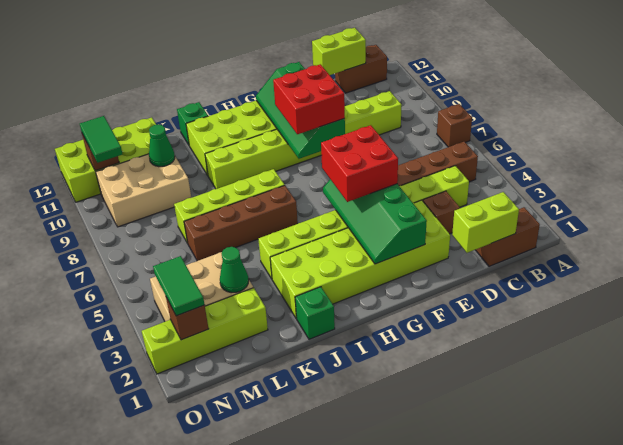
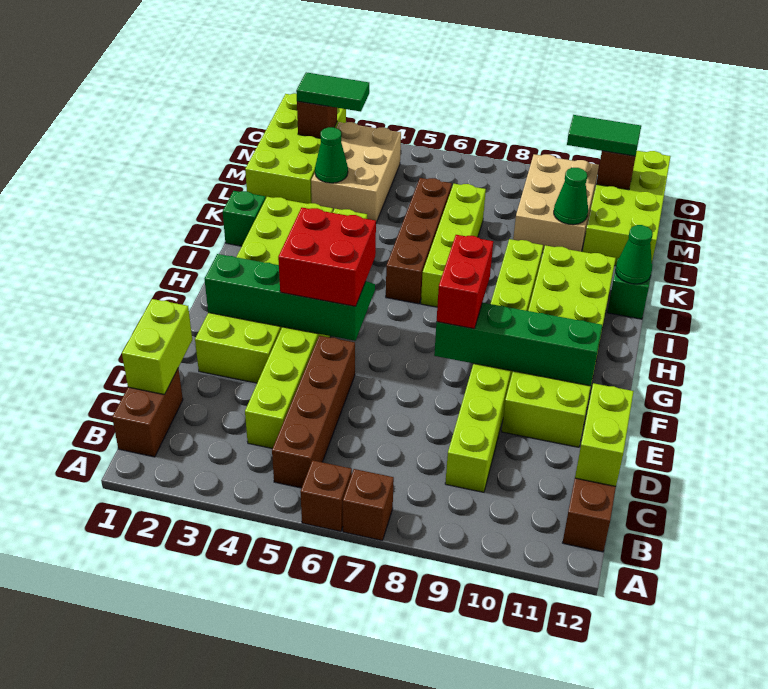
brown 1x1 brick [423,191,460,234] -> brown 1x1 brick moved to [300,460,352,532]
red 2x2 brick [273,64,345,134] -> red 1x2 brick [437,235,493,329]
none -> green 1x1 cone [616,225,653,284]
lime 1x4 brick [142,288,268,374] -> lime 2x4 brick [245,93,346,204]

